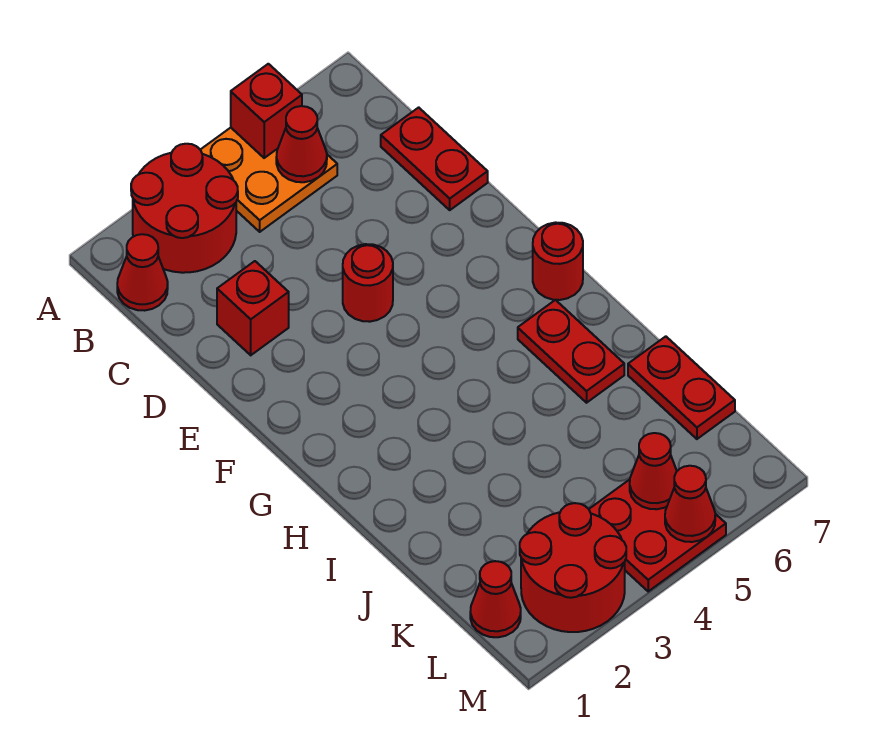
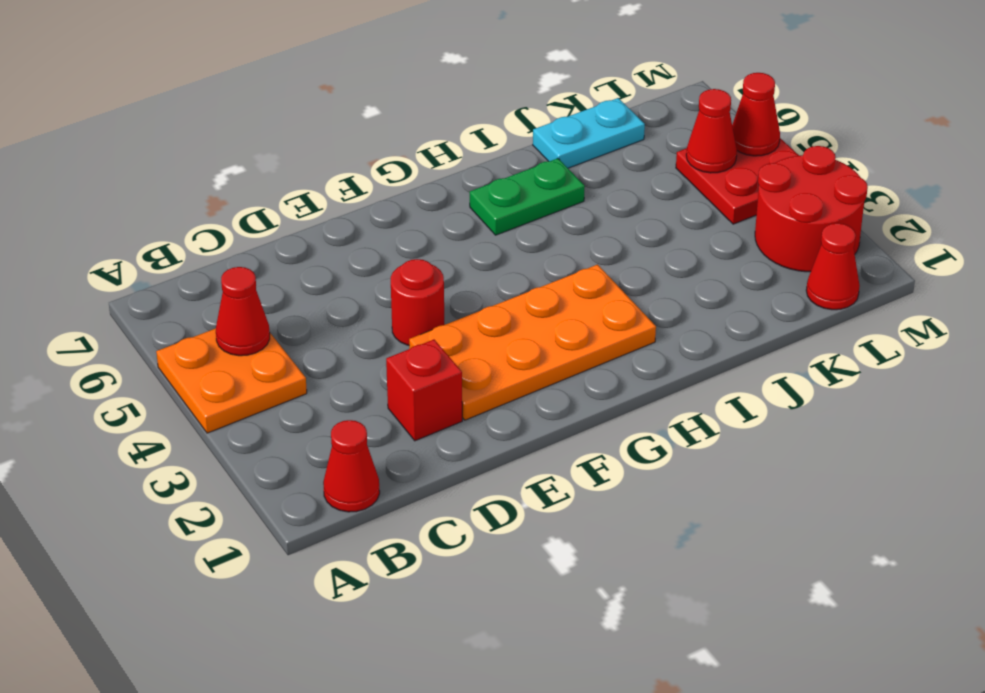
red 2x2 round brick [131,144,238,273] -> none
red 1x1 brick [231,64,302,158] -> none
red 1x2 plate [381,107,488,210] -> none
none -> orange 2x4 plate [409,265,656,420]
red 1x1 round brick [533,222,583,300] -> none
red 1x2 plate [518,300,624,403] -> green 1x2 plate [470,158,585,235]
red 1x2 plate [628,336,735,439] -> cyan 1x2 plate [533,98,645,168]

